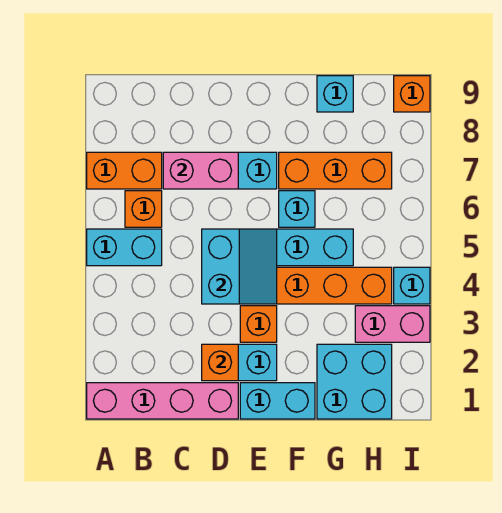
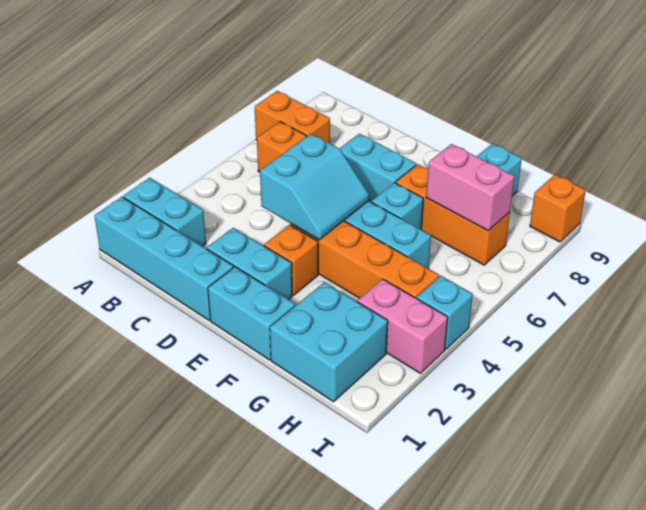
pink 1x4 brick [87,383,238,419] -> cyan 1x4 brick [95,197,234,320]
cyan 1x2 brick [87,229,162,266] -> cyan 1x2 brick moved to [123,178,206,246]
pink 1x2 brick [163,152,238,189] -> pink 1x2 brick moved to [426,144,515,231]
orange 1x1 brick [202,344,238,381] -> none

